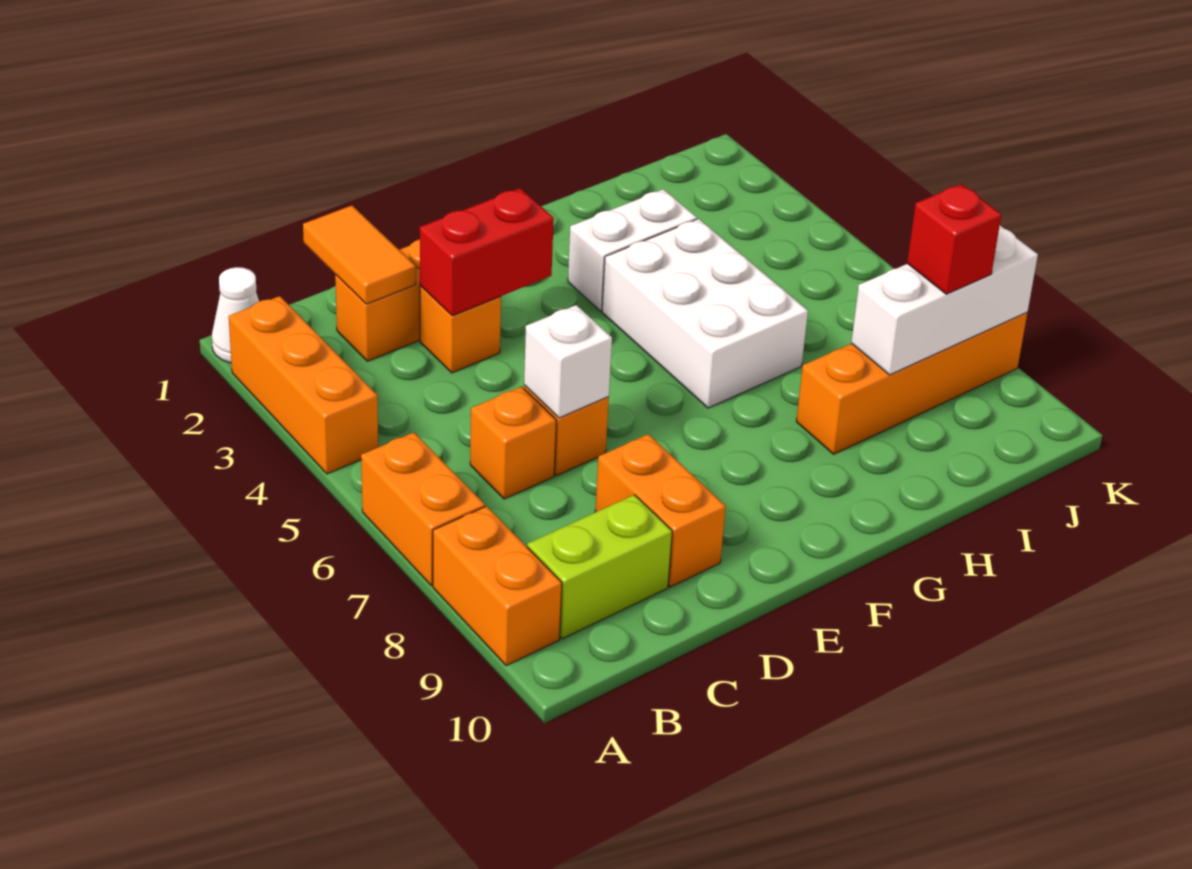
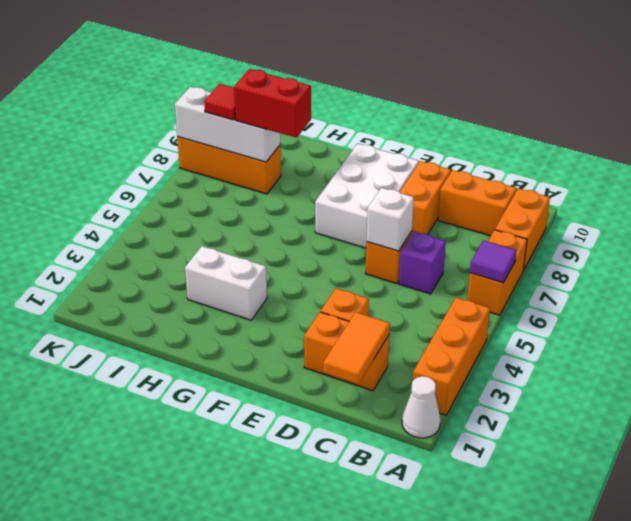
none -> purple 1x1 tile [470,240,517,283]
lime 1x2 brick [527,495,672,639] -> orange 1x2 brick [438,170,516,236]
orange 1x1 brick [470,387,556,499] -> purple 1x1 brick [399,231,446,294]
red 1x2 brick [420,188,554,316] -> red 1x2 brick moved to [234,69,311,138]
white 2x3 brick [602,219,808,408] -> white 2x3 brick moved to [315,144,419,248]
orange 1x4 brick [796,313,1027,454] -> orange 1x3 brick [177,137,281,194]
red 1x1 brick [907,184,1001,294] -> red 1x1 tile [204,84,235,120]

